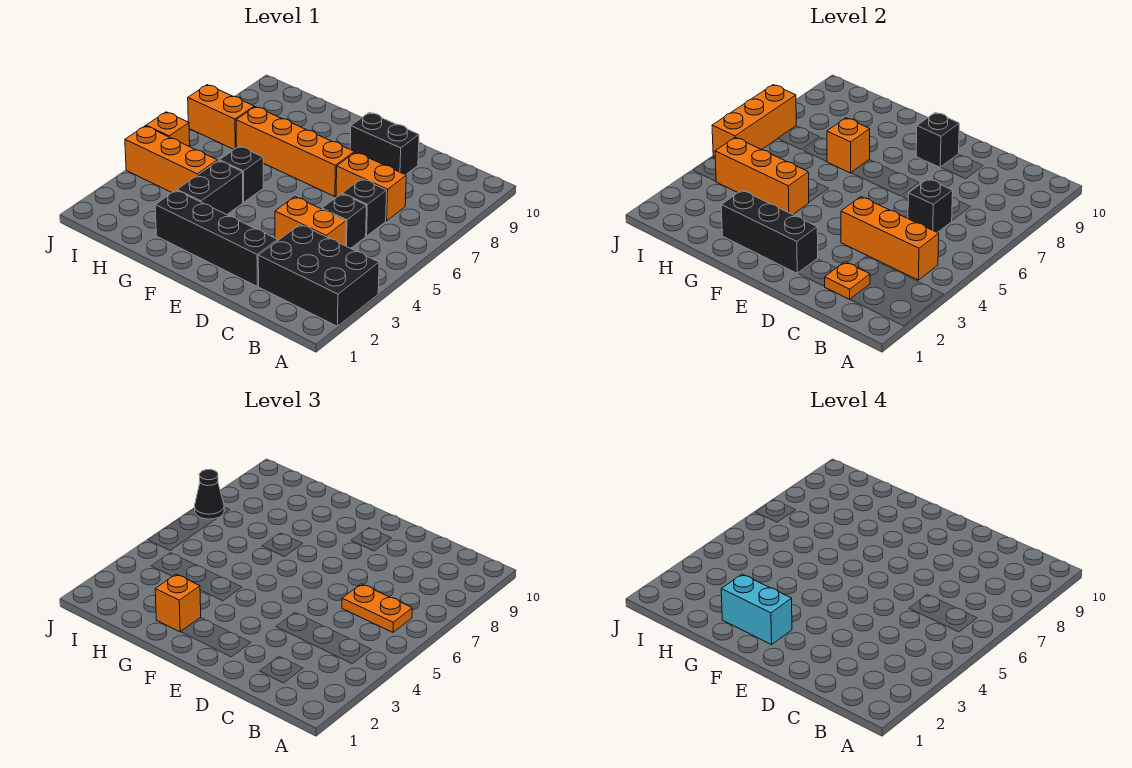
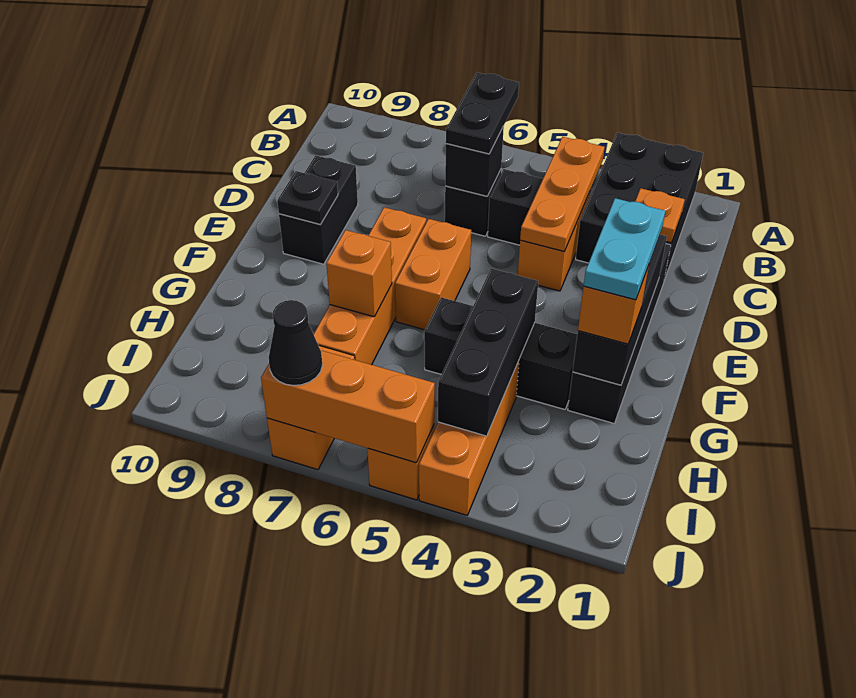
orange 1x3 brick [841,197,939,280] -> orange 1x3 plate [520,137,605,251]
orange 1x2 plate [342,584,412,632] -> black 1x2 plate [446,73,519,154]
orange 1x2 brick [336,152,406,221] -> orange 1x2 brick moved to [395,219,471,330]
black 1x1 brick [916,112,959,167] -> black 1x1 plate [277,171,338,224]
cyan 1x2 brick [721,574,792,645] -> cyan 1x2 plate [584,198,665,300]
orange 1x3 brick [715,137,809,215] -> black 1x3 brick [438,268,538,436]

